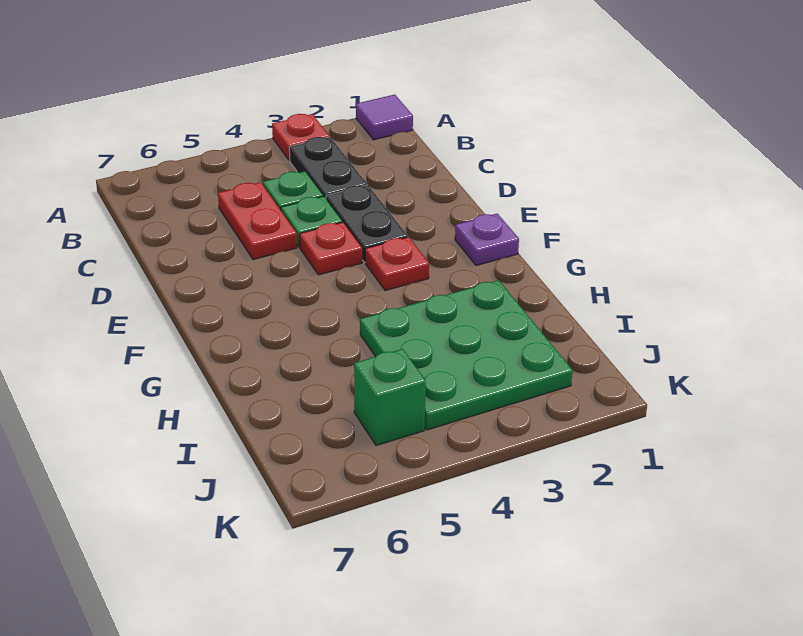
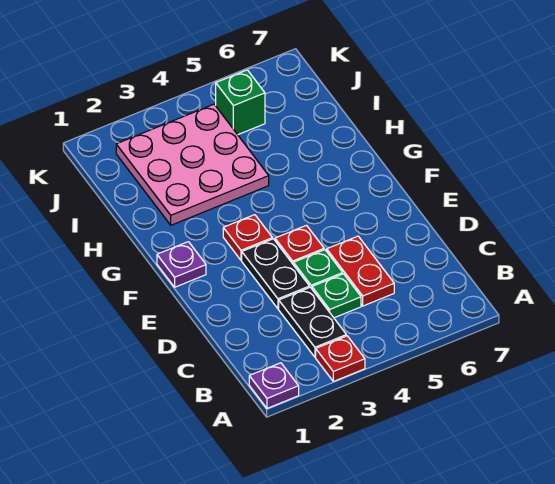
purple 1x1 tile [356,95,413,140] -> purple 1x1 plate [249,363,299,408]
green 3x3 plate [360,280,573,430] -> pink 3x3 plate [116,104,269,225]

